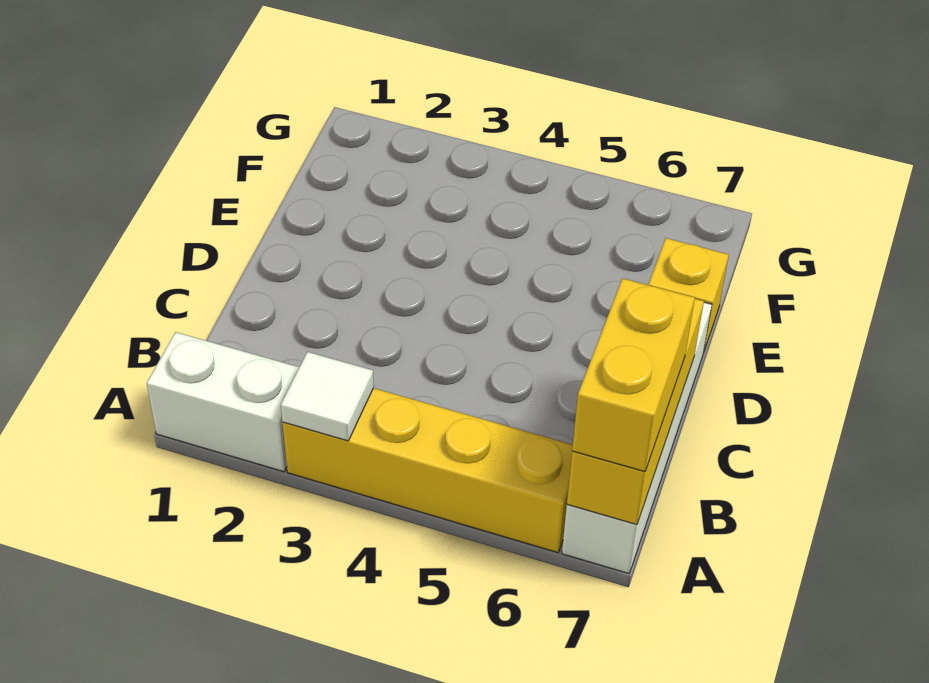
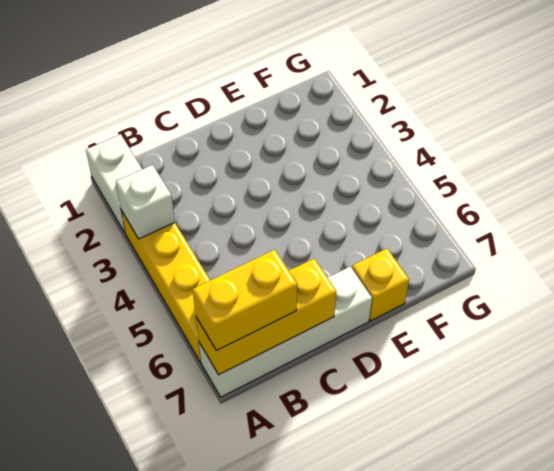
white 1x1 tile [281,352,374,441] -> white 1x1 brick [116,165,175,239]

